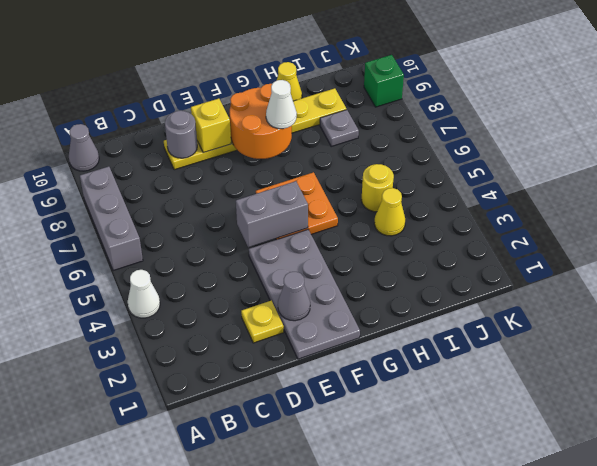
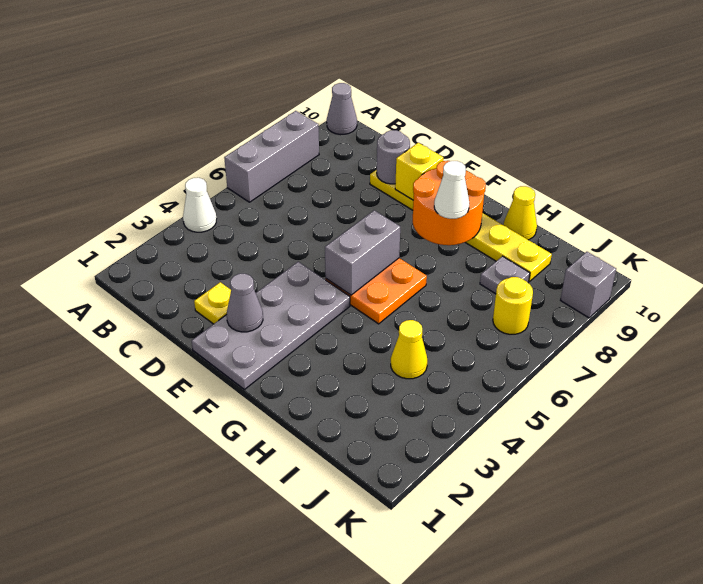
grey 1x2 brick [236,181,308,247] -> grey 1x2 brick turned to [325,210,400,295]
yellow 1x1 round brick [361,164,394,212] -> yellow 1x1 round brick moved to [493,277,533,334]
green 1x1 brick [364,55,404,107] -> grey 1x1 brick [561,252,616,318]

